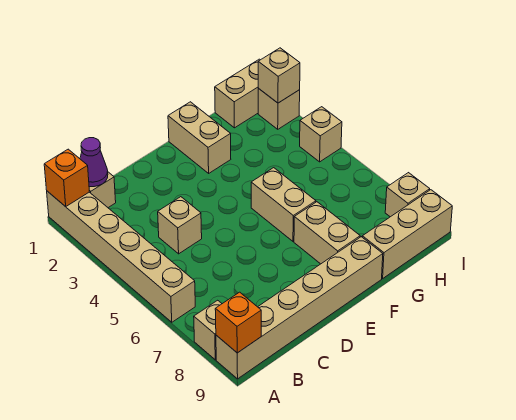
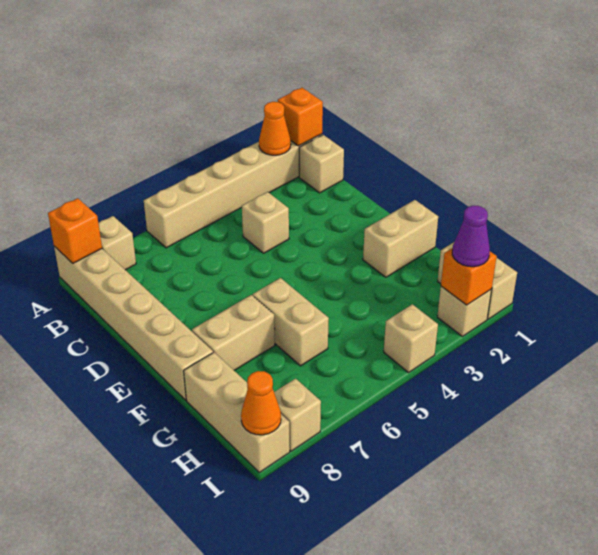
none -> orange 1x1 cone [259,102,291,155]
purple 1x1 cone [80,138,108,187] -> purple 1x1 cone moved to [452,206,490,267]
tan 1x2 brick [251,168,316,241] -> tan 1x2 brick turned to [253,278,329,366]
tan 1x1 brick [258,48,300,103] -> orange 1x1 brick [441,248,497,305]
none -> orange 1x1 cone [241,371,281,435]

